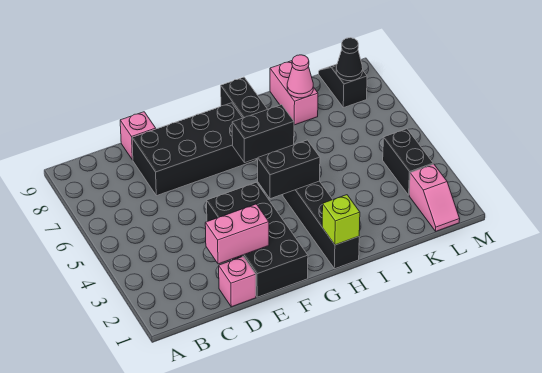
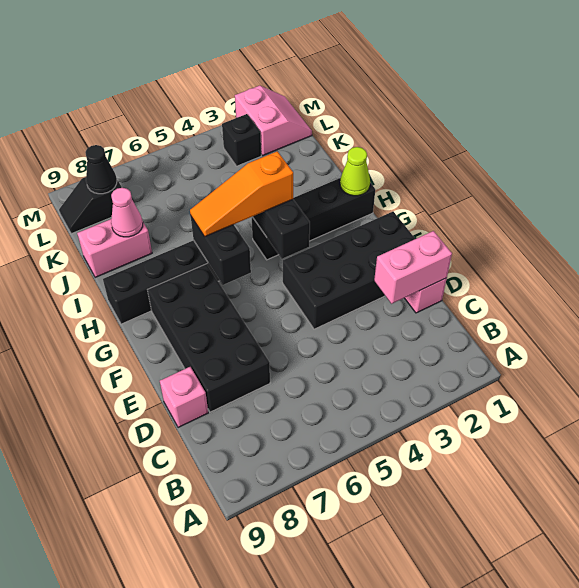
pink 1x2 brick [205,204,269,264] -> pink 1x2 brick turned to [374,231,452,304]
lime 1x1 brick [322,195,360,245] -> lime 1x1 cone [340,147,370,196]
none -> orange 1x3 slope [190,151,293,236]
pink 1x2 slope [409,164,460,231] -> pink 2x2 slope [235,86,312,155]
black 1x2 brick [383,129,433,195] -> black 1x1 brick [222,114,261,166]

